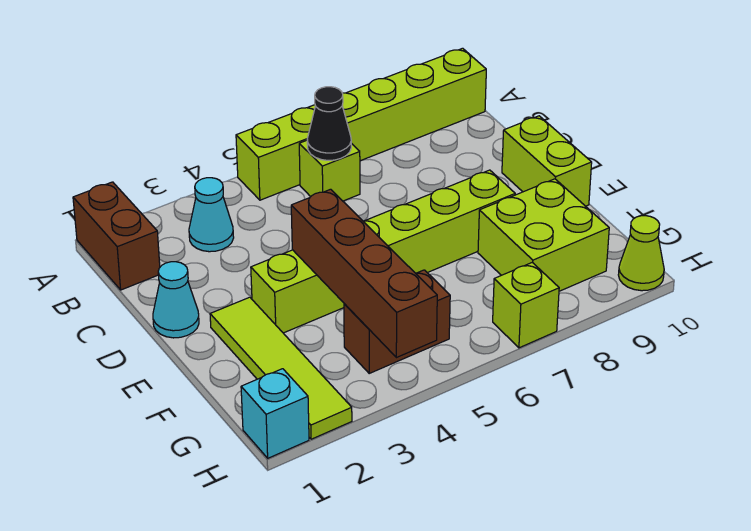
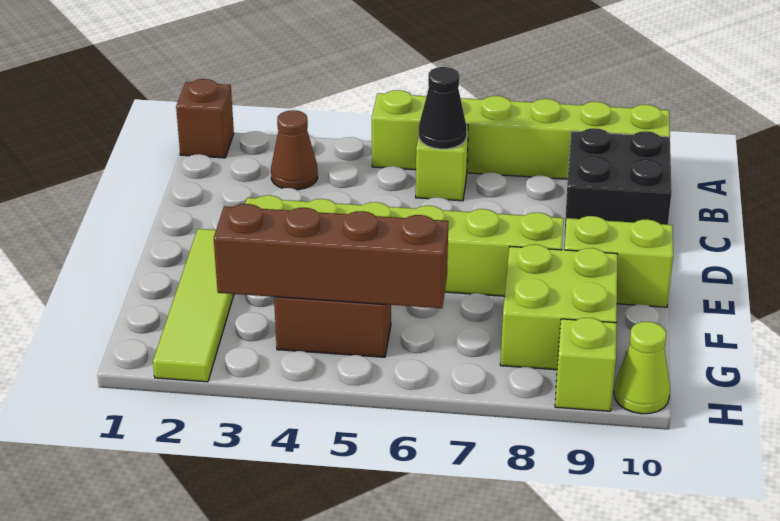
brown 1x2 brick [73,182,160,290] -> brown 1x1 brick [176,79,234,158]
cyan 1x1 cone [189,178,234,252] -> brown 1x1 cone [271,110,318,190]
none -> black 2x2 brick [564,128,672,237]
cyan 1x1 cone [153,262,199,338] -> none
lime 1x2 brick [502,116,592,206] -> lime 1x2 brick turned to [564,216,673,307]
brown 1x4 brick [291,189,437,358] -> brown 1x4 brick turned to [214,204,448,308]
cyan 1x1 brick [241,369,309,458] -> none
lime 1x1 brick [493,262,559,348] -> lime 1x1 brick moved to [555,318,617,411]

